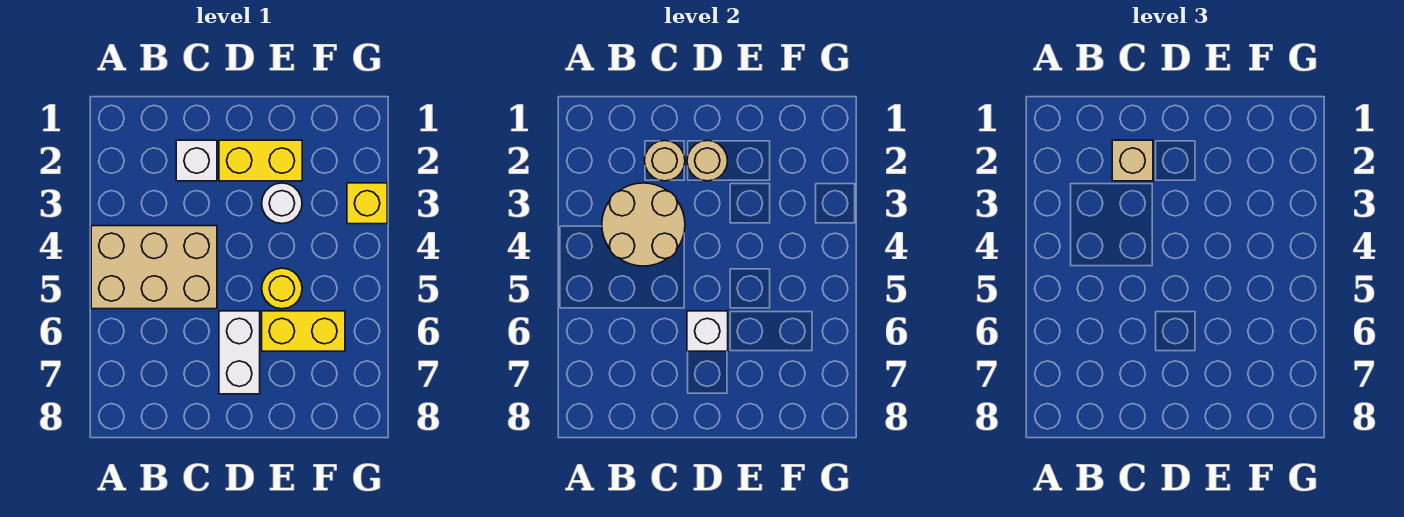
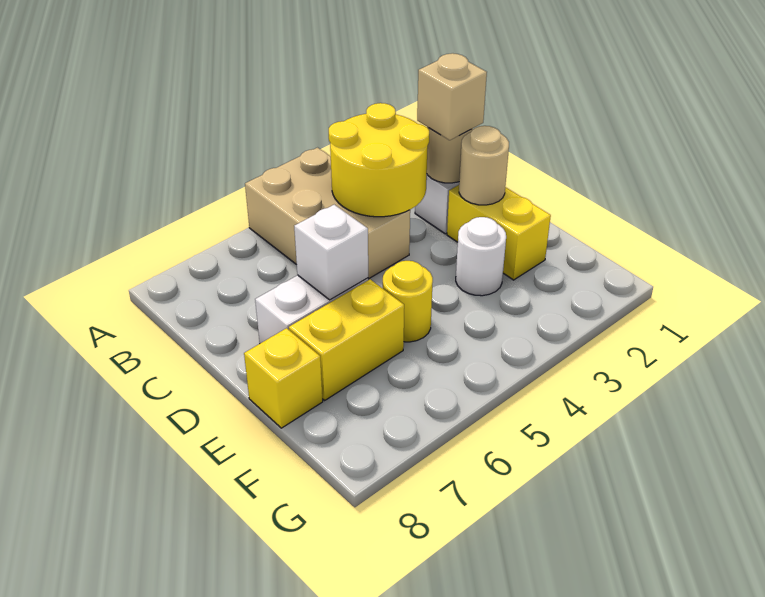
tan 2x2 round brick [602,183,685,266] -> yellow 2x2 round brick [329,103,429,217]
yellow 1x2 brick [262,311,345,351] -> yellow 1x2 brick turned to [289,279,404,400]
yellow 1x1 brick [347,183,387,224] -> yellow 1x1 brick moved to [244,328,323,428]

